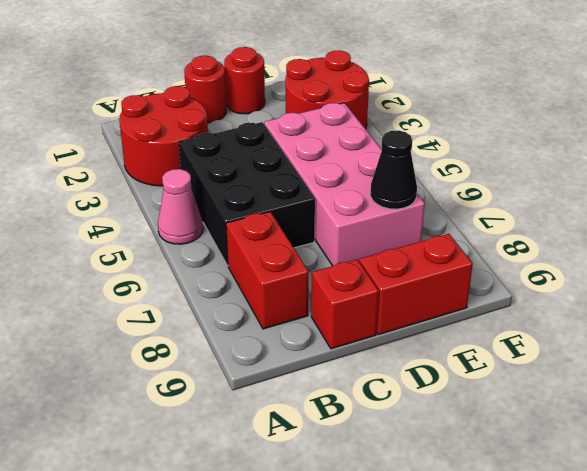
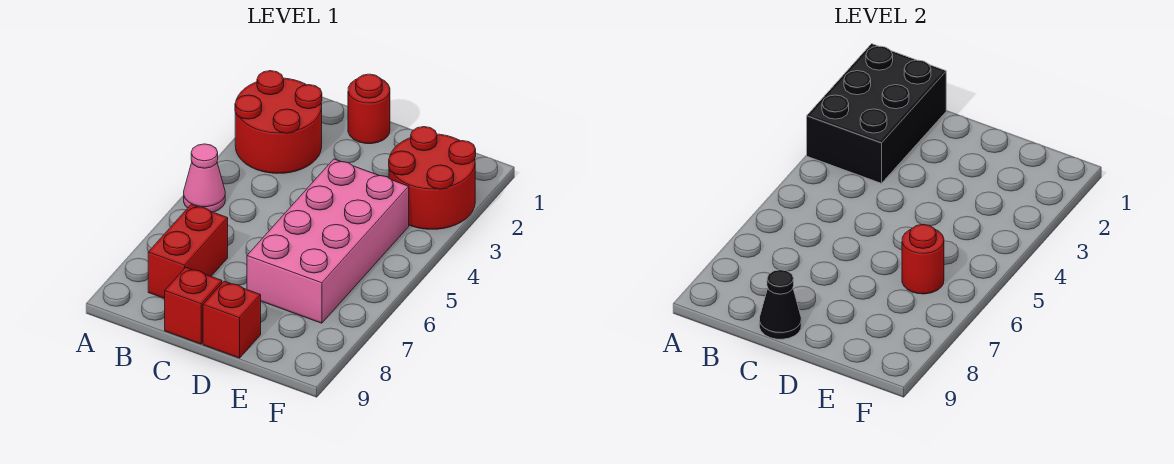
black 2x3 brick [179,122,315,266] -> black 2x3 brick moved to [807,44,946,183]
red 1x1 round brick [224,47,265,114] -> red 1x1 round brick moved to [902,225,944,294]
red 1x2 brick [359,234,473,335] -> red 1x1 brick [203,281,261,358]
black 1x1 cone [370,130,417,209] -> black 1x1 cone moved to [759,270,801,339]

